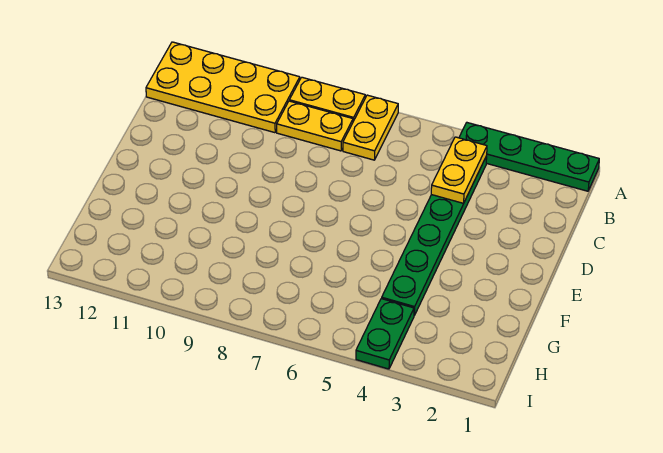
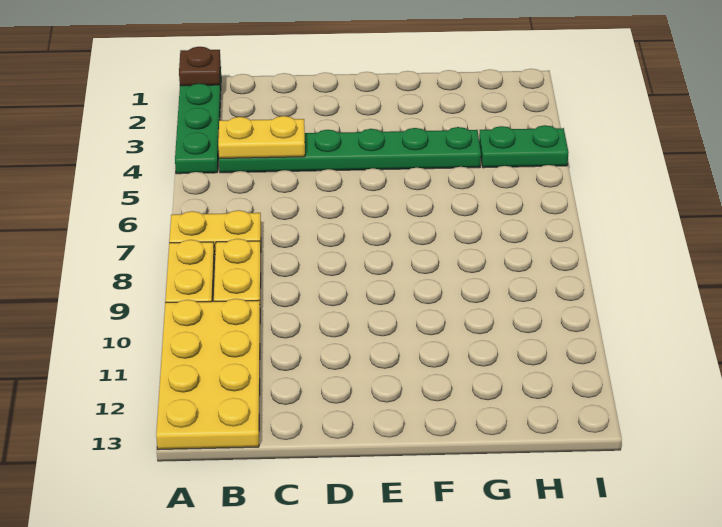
none -> brown 1x1 plate [179,47,221,86]

